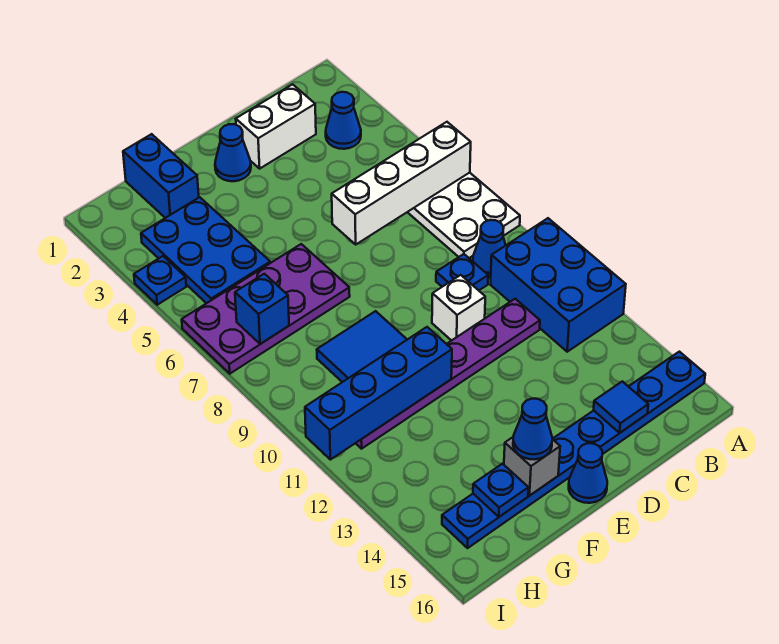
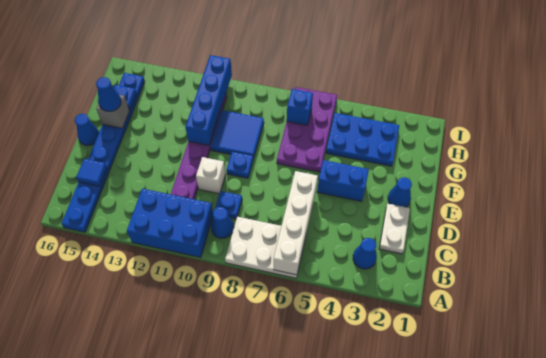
white 1x2 brick [236,84,316,169] -> white 1x2 plate [379,204,410,254]
blue 1x2 brick [123,134,199,218] -> blue 1x2 brick moved to [317,160,369,202]
blue 1x1 plate [134,256,186,305] -> blue 1x1 plate moved to [227,151,253,178]

